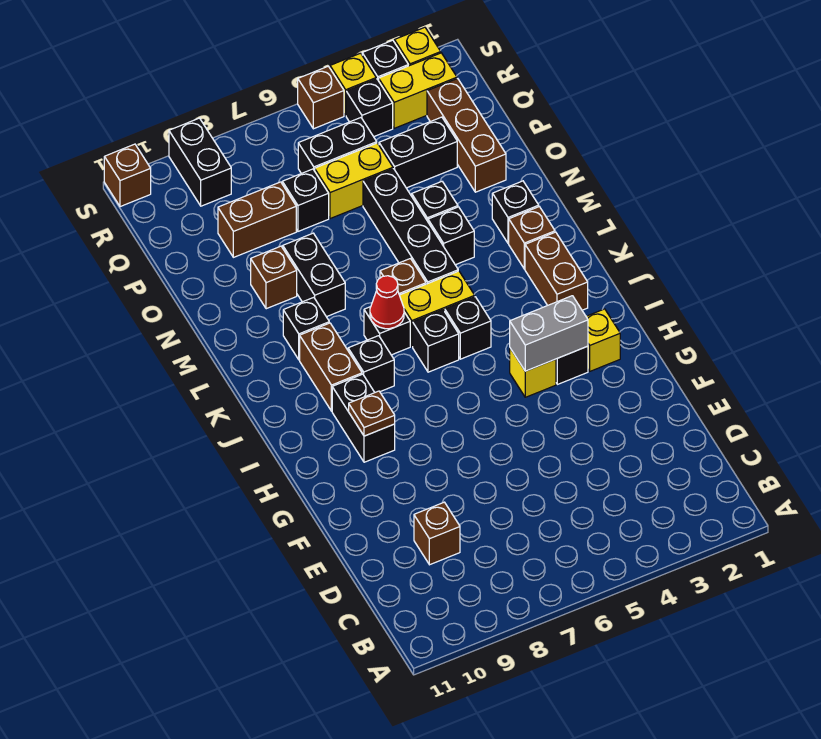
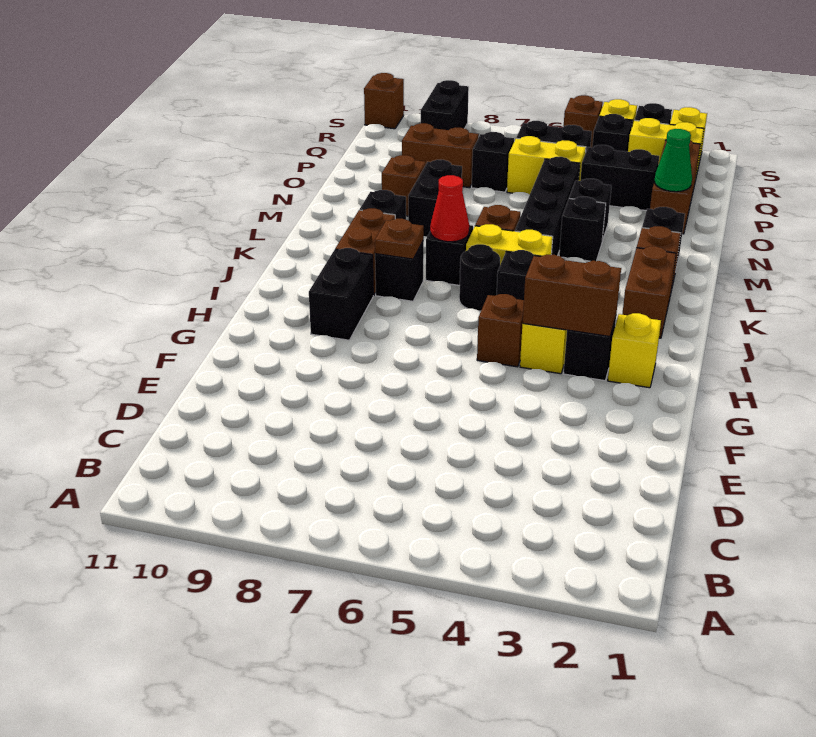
brown 1x1 brick [414,502,460,565] -> brown 1x1 brick moved to [477,294,524,367]
grey 1x2 brick [510,296,588,371] -> brown 1x2 brick [523,254,621,336]
brown 1x1 plate [349,391,395,436] -> brown 1x1 plate moved to [375,219,424,259]
black 1x1 brick [413,310,459,372] -> black 1x1 round brick [459,244,500,311]
none -> green 1x1 cone [655,129,692,192]

